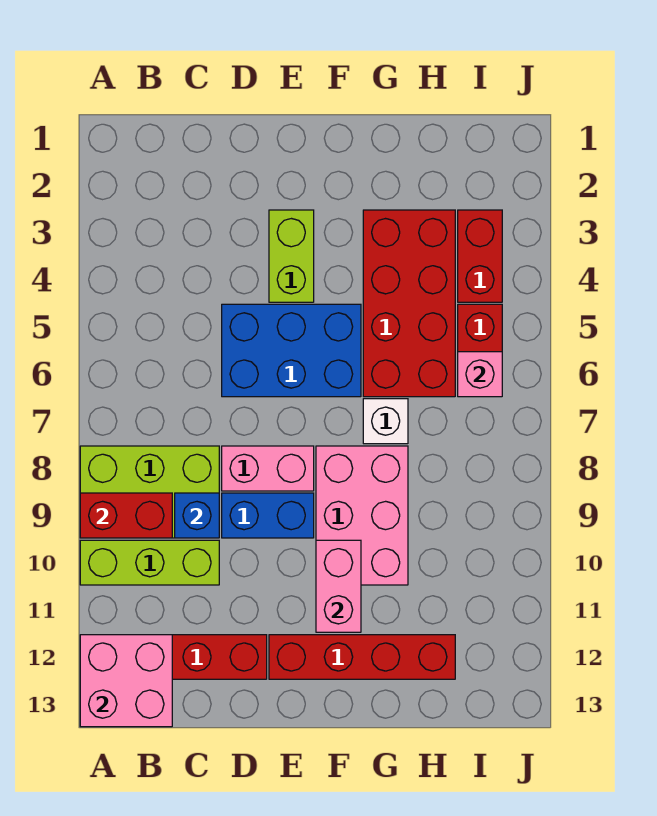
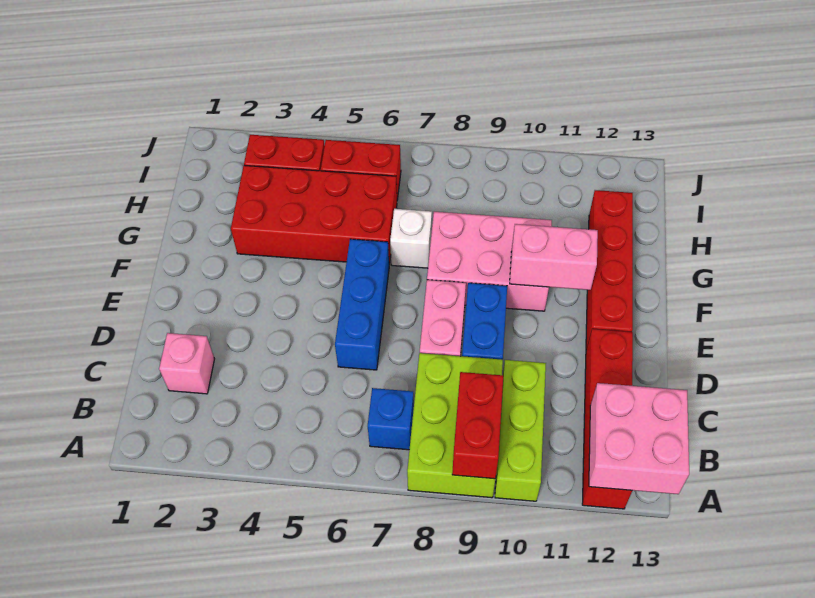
blue 1x1 brick [175,493,219,538] -> blue 1x1 brick moved to [368,388,414,450]
blue 2x3 brick [222,304,361,397] -> blue 1x3 brick [335,239,389,370]
lime 1x2 brick [269,210,314,302] -> none
pink 1x1 brick [458,352,502,397] -> pink 1x1 brick moved to [159,333,214,394]

